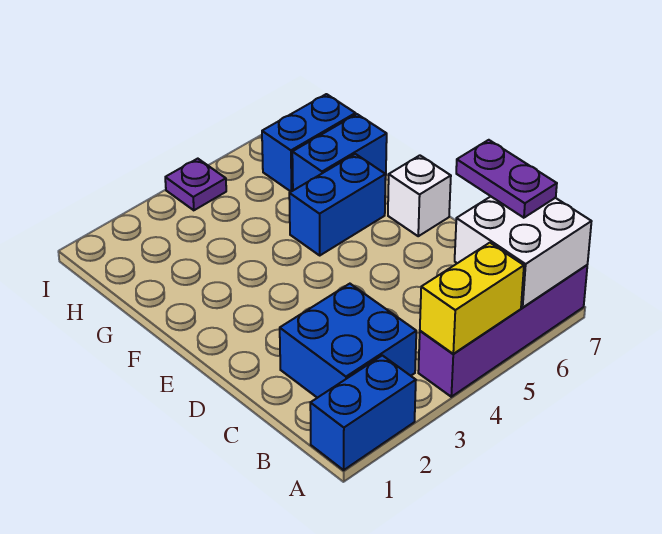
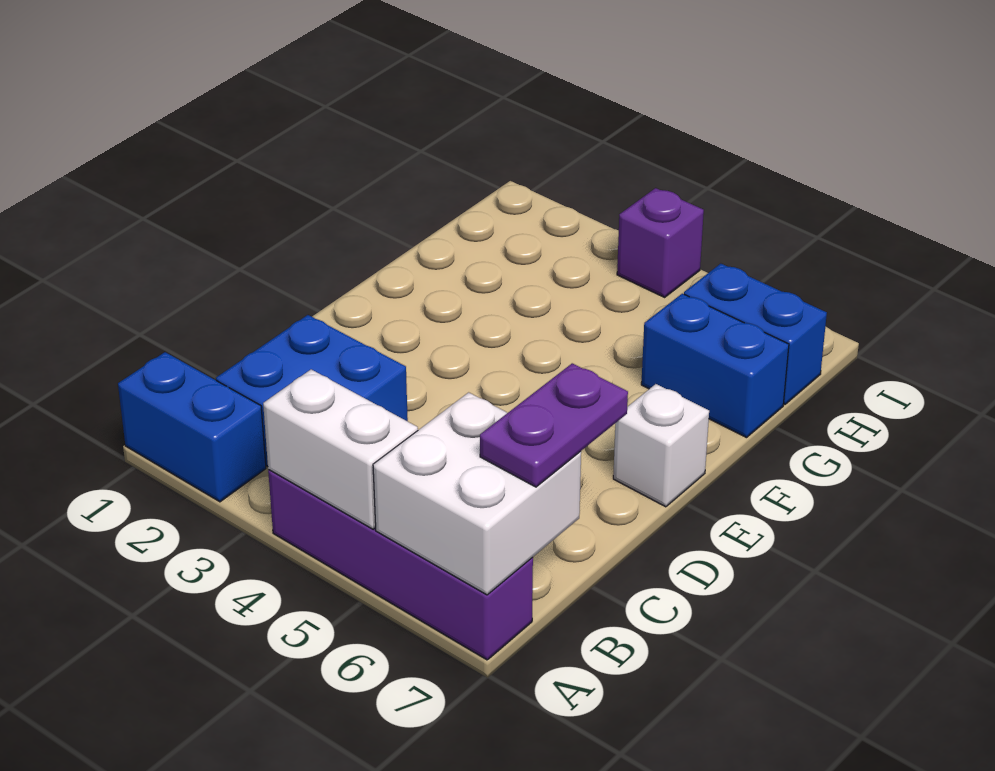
yellow 1x2 brick [420,243,524,354] -> white 1x2 brick [263,369,418,529]
blue 1x2 brick [289,154,386,255] -> none
purple 1x1 plate [165,159,226,210] -> purple 1x1 brick [617,188,704,297]

